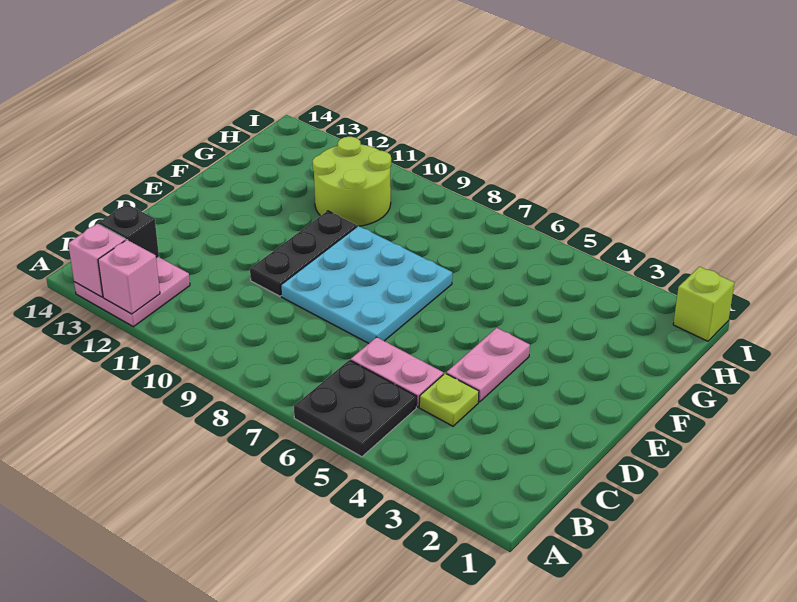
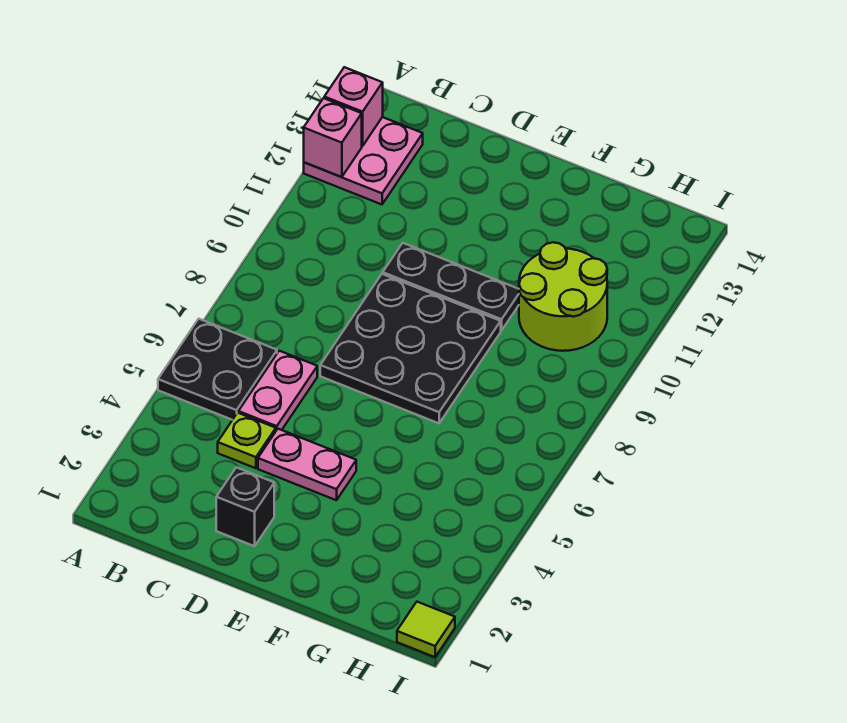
black 1x1 brick [99,204,159,259] -> black 1x1 brick moved to [216,467,274,546]
cyan 3x3 plate [281,226,452,343] -> black 3x3 plate [320,274,501,423]
lime 1x1 brick [673,267,734,341] -> lime 1x1 tile [397,602,455,657]

